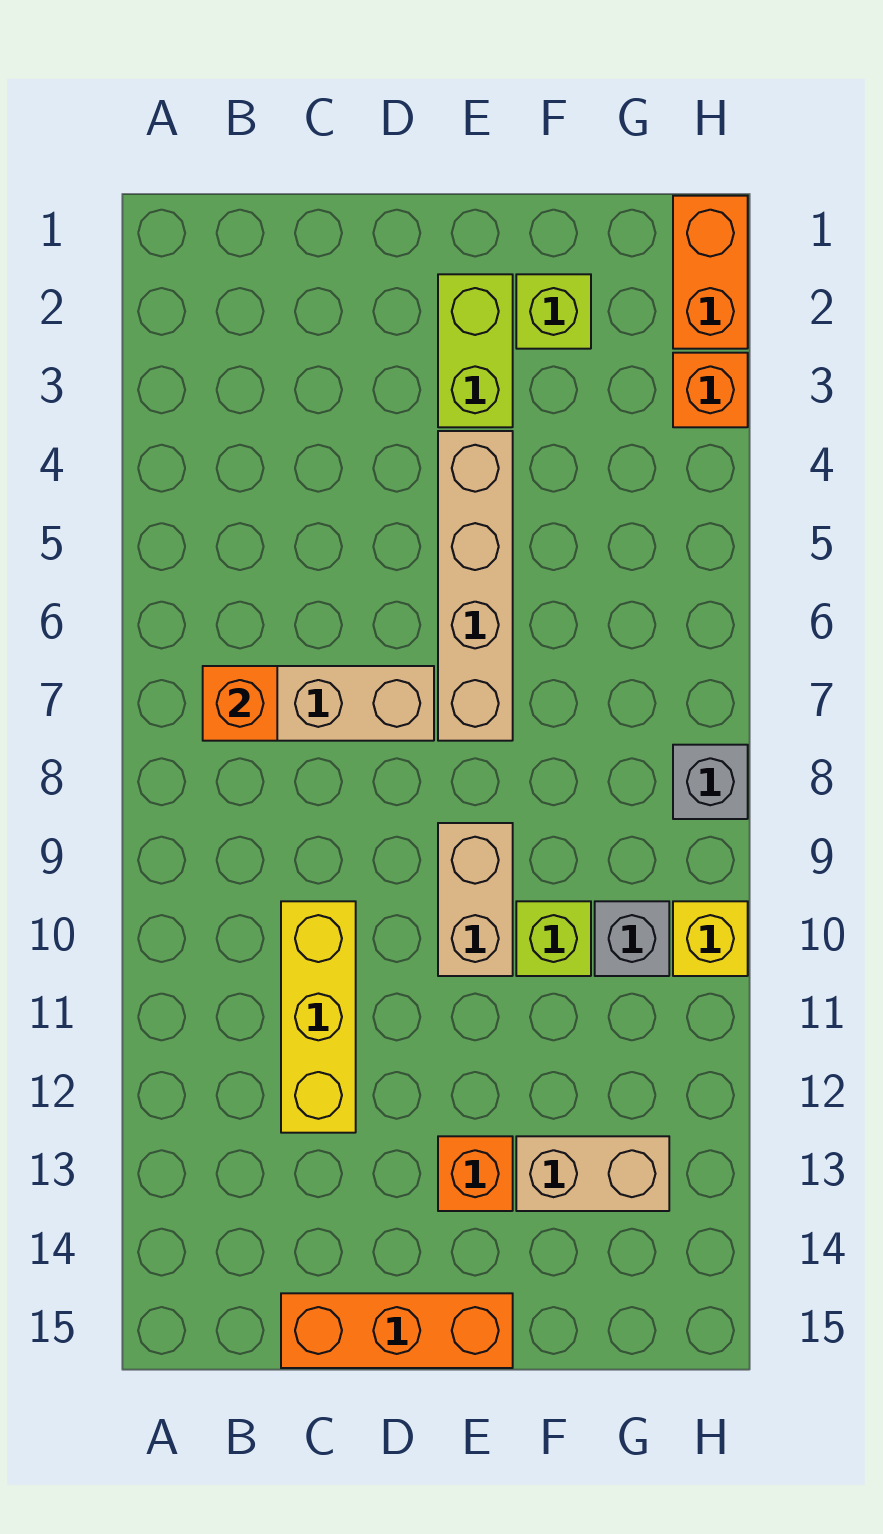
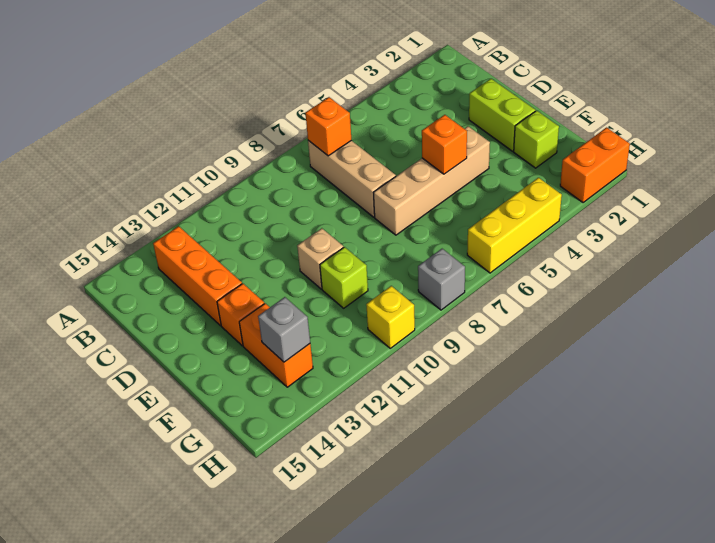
yellow 1x3 brick [281,901,356,1133] -> yellow 1x3 brick moved to [467,178,562,273]
orange 1x3 brick [281,1293,513,1368] -> orange 1x3 brick moved to [153,226,242,326]
lime 1x2 brick [438,274,513,427] -> lime 1x2 brick turned to [469,79,535,151]
tan 1x2 brick [438,823,513,976] -> tan 1x1 brick [297,228,344,289]
tan 1x2 brick [516,1136,669,1211] -> orange 1x2 brick [239,303,313,387]
grey 1x1 brick [595,901,669,976] -> grey 1x1 brick moved to [258,297,310,362]
orange 1x1 brick [673,353,748,427] -> orange 1x1 brick moved to [422,115,467,174]

